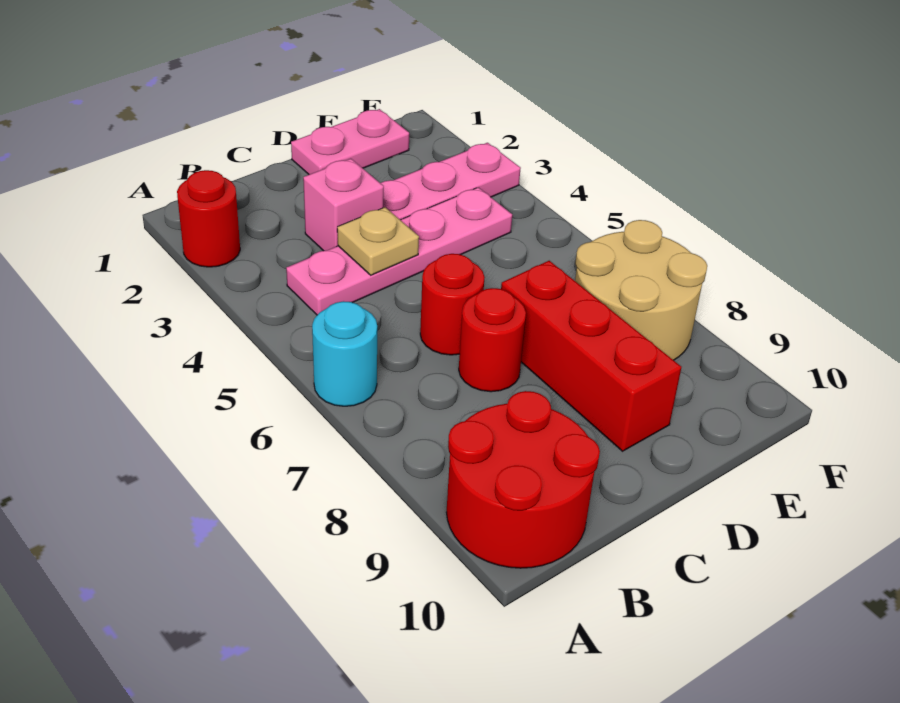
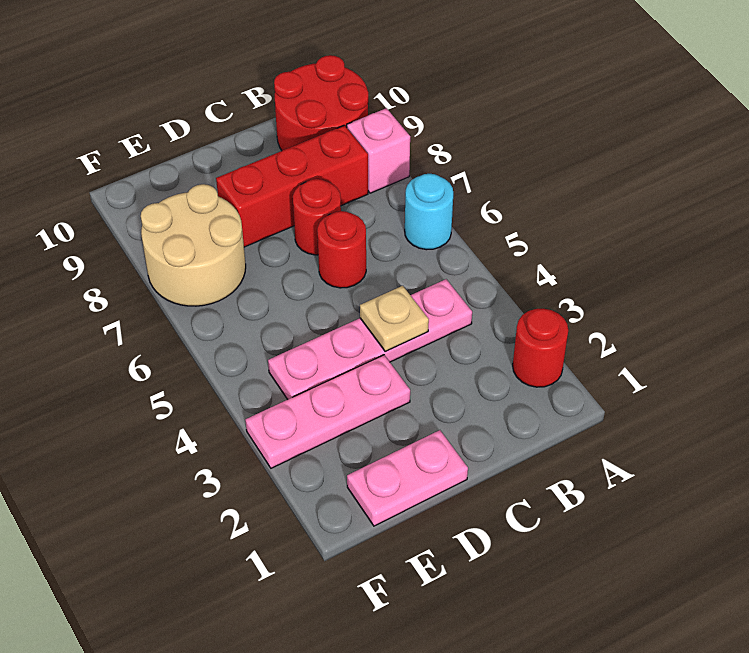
pink 1x1 brick [303,159,384,251] -> pink 1x1 brick moved to [347,108,410,193]
red 1x3 brick [501,261,681,451] -> red 1x3 brick turned to [216,125,368,247]

